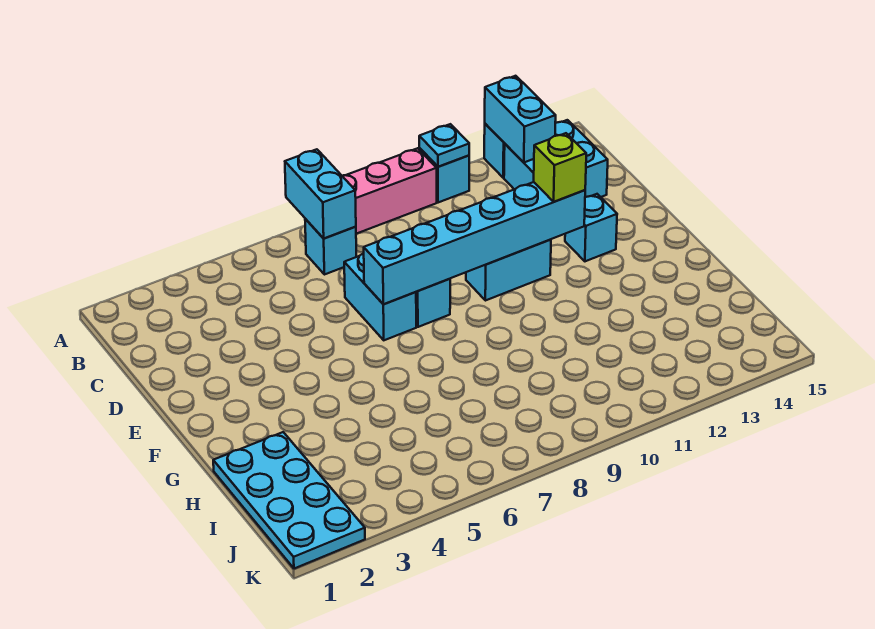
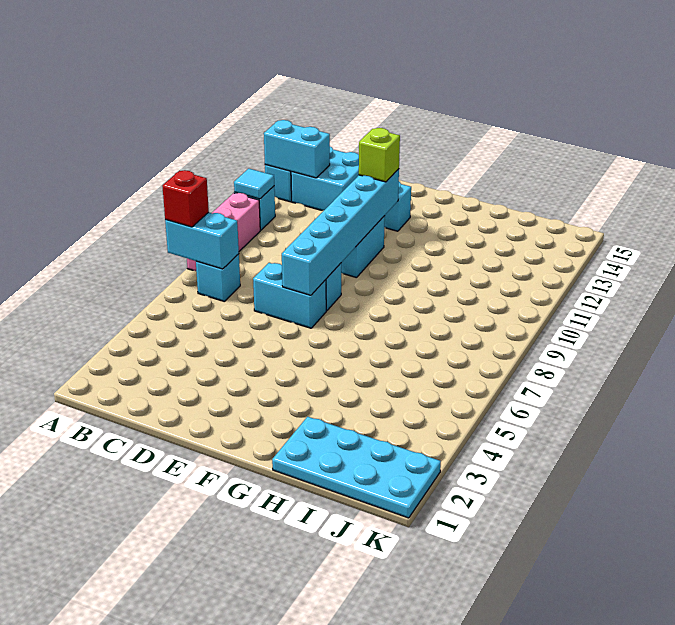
none -> red 1x1 brick [162,170,209,227]
cyan 1x1 plate [419,124,469,167] -> cyan 1x1 tile [234,169,274,199]

